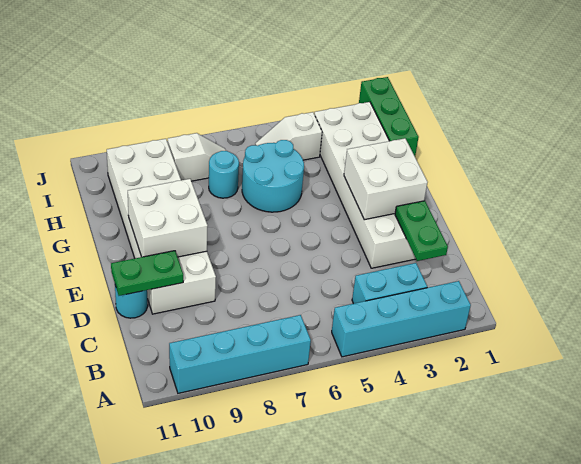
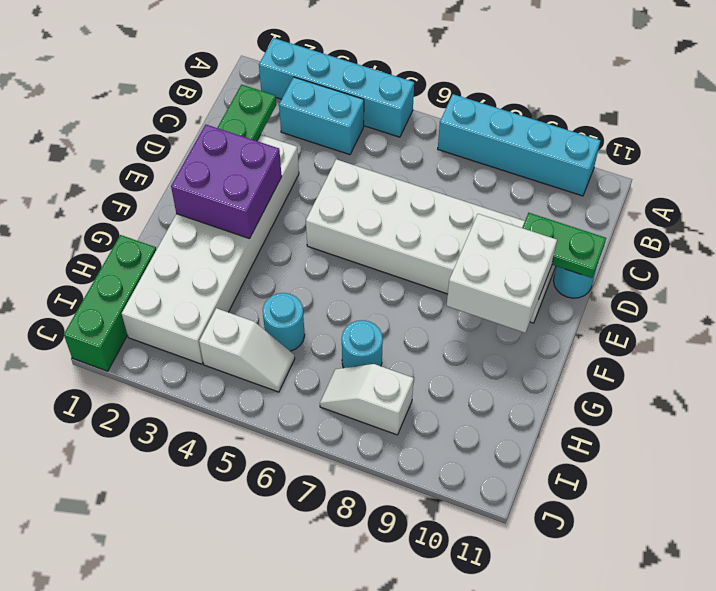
white 2x6 brick [107,139,216,314] -> white 2x6 brick turned to [306,159,556,323]
white 2x2 brick [344,138,428,220] -> purple 2x2 brick [171,125,282,239]
cyan 2x2 round brick [242,140,304,212] -> cyan 1x1 round brick [263,293,305,351]

